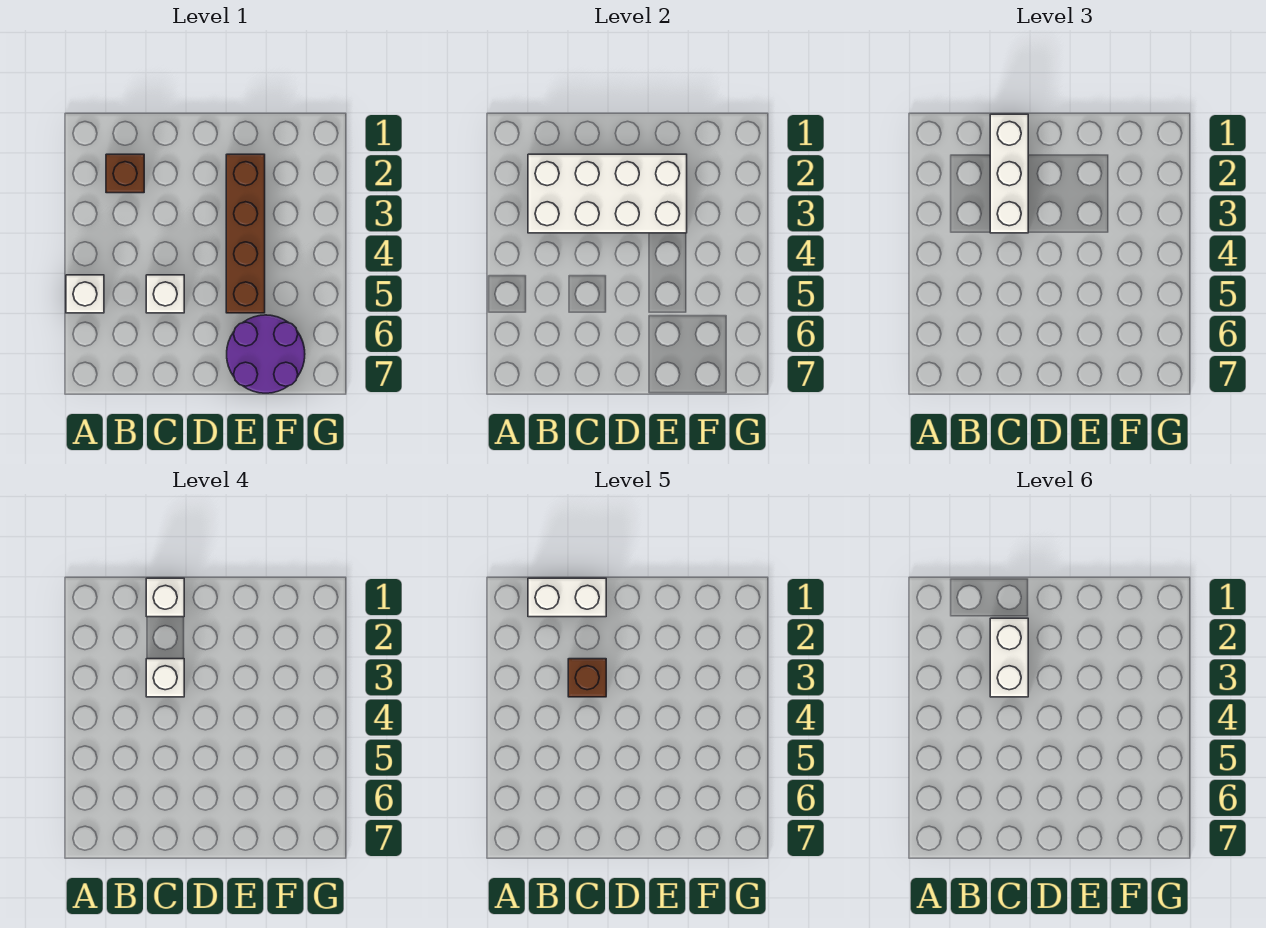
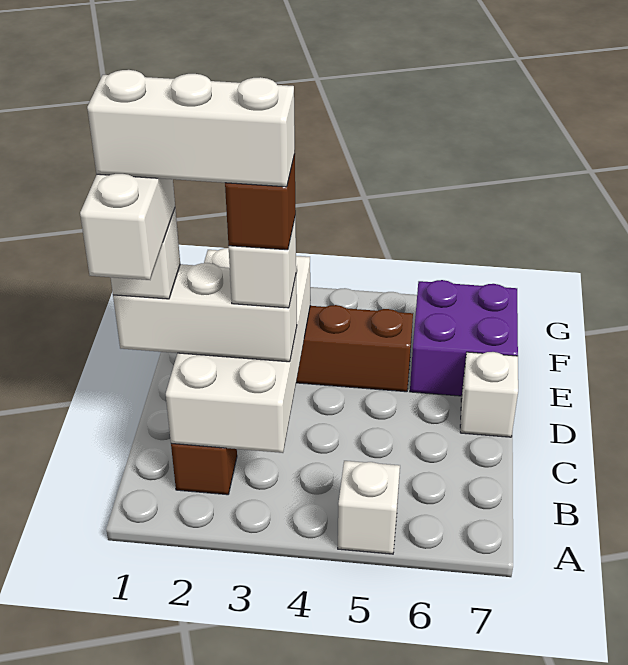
white 1x2 brick [990,618,1028,697] -> white 1x3 brick [87,70,295,187]
white 1x1 brick [146,275,184,313] -> white 1x1 brick moved to [460,352,518,437]
purple 2x2 round brick [227,315,305,393] -> purple 2x2 brick [410,280,518,396]

